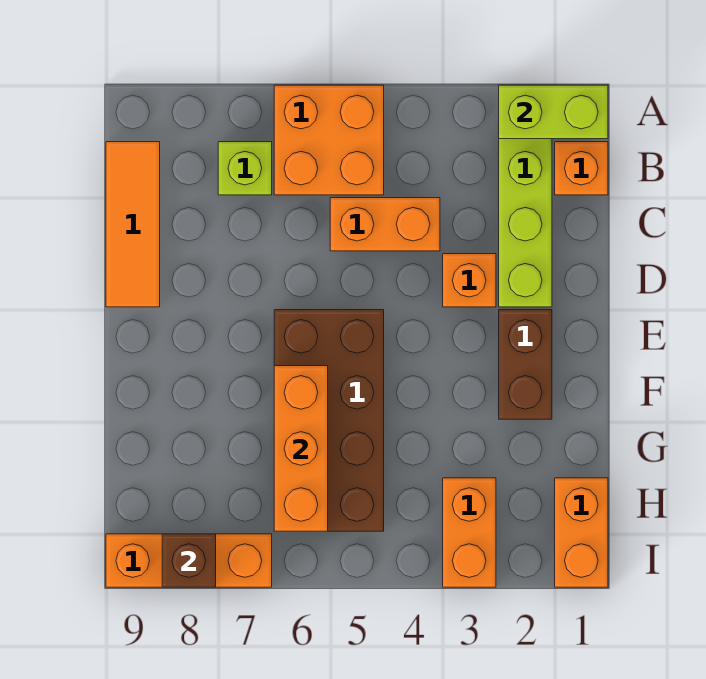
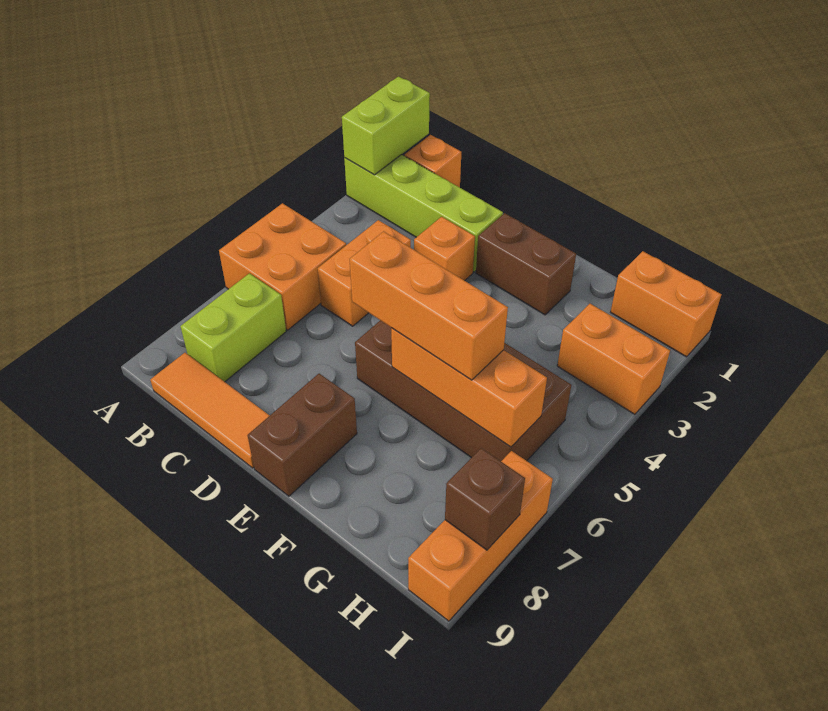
lime 1x1 brick [218,142,272,195] -> lime 1x2 brick [181,273,286,382]
none -> orange 1x3 brick [350,231,508,380]
none -> brown 1x2 brick [247,374,357,496]

